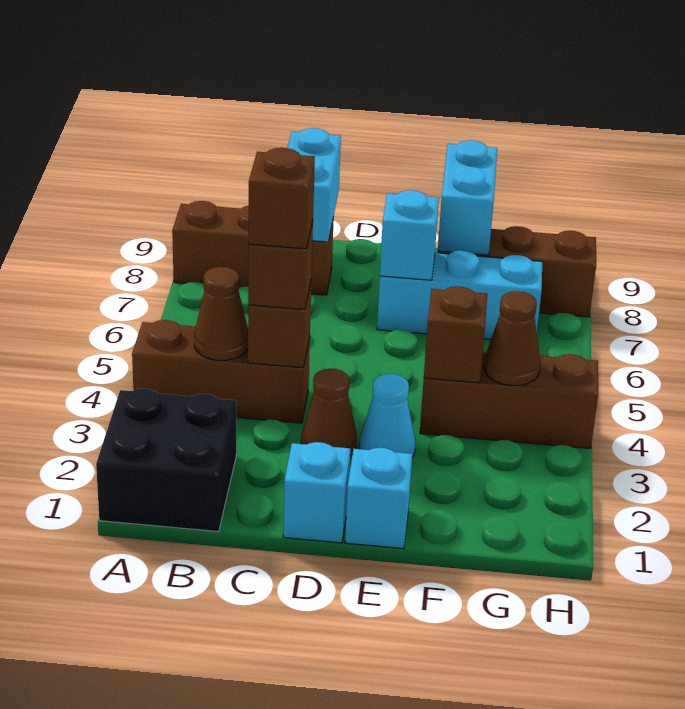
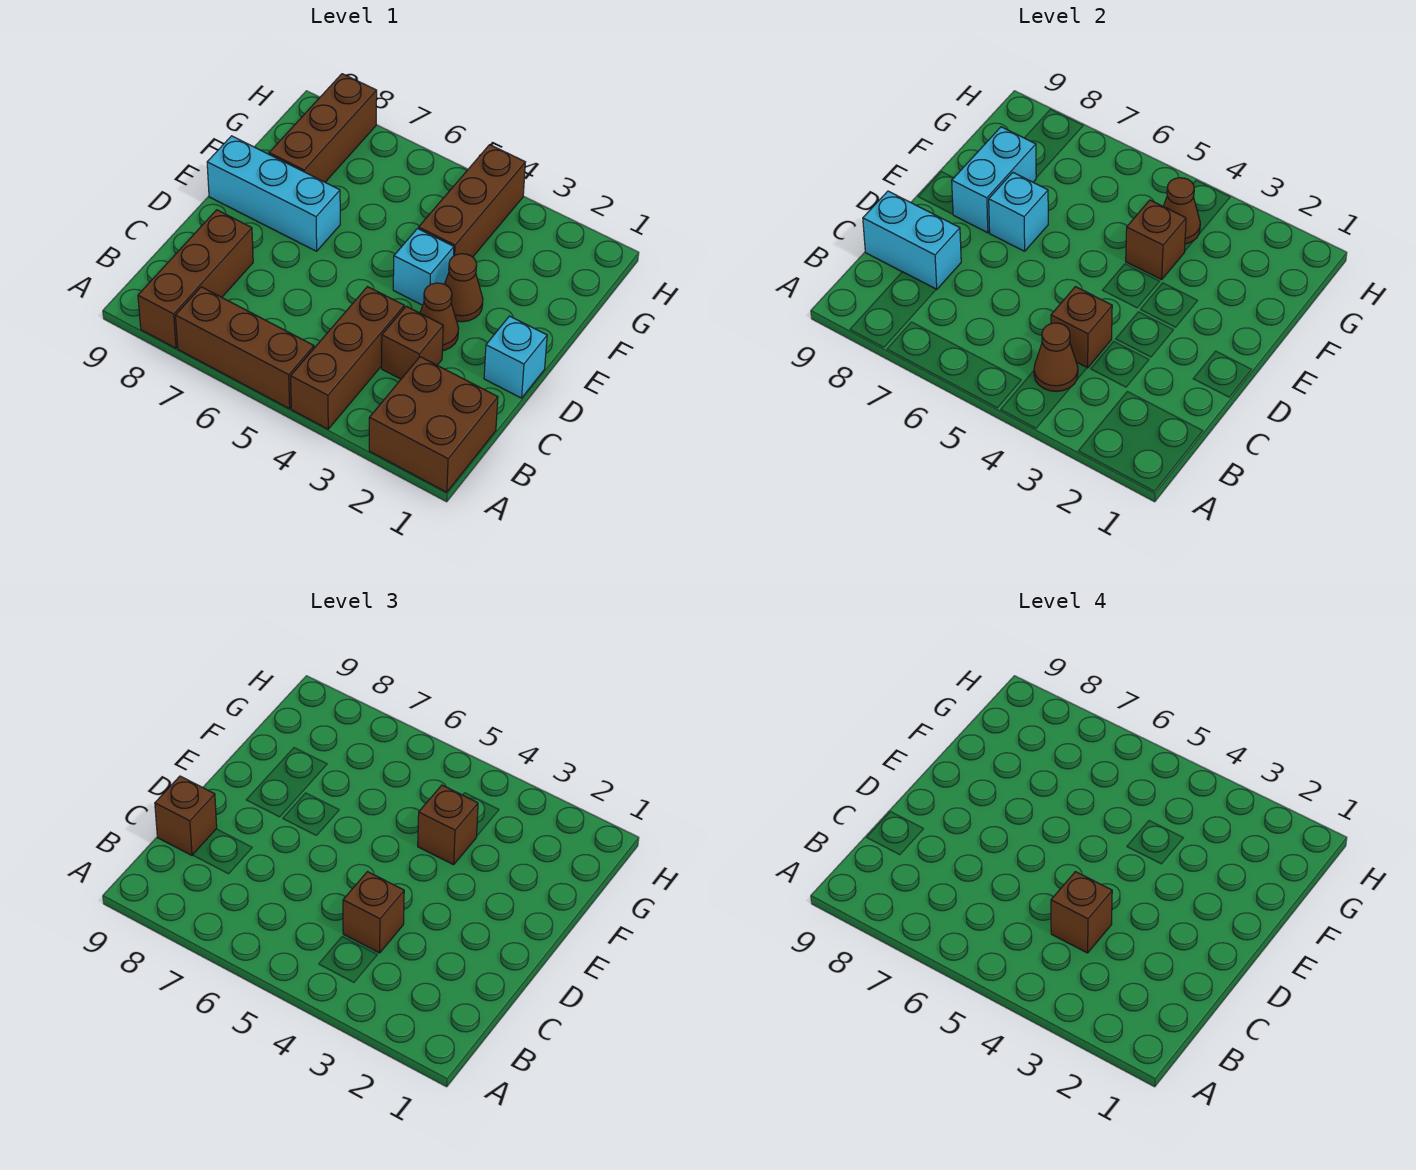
black 2x2 brick [96,389,236,532] -> brown 2x2 brick [369,357,498,492]
none -> brown 1x3 brick [175,287,314,409]
none -> brown 1x1 brick [382,306,443,379]
none -> brown 1x1 brick [155,776,217,855]
cyan 1x1 brick [345,448,412,549] -> cyan 1x1 brick moved to [393,229,454,305]
cyan 1x1 cone [359,374,415,458] -> brown 1x1 cone [445,254,483,322]
cyan 1x3 brick [377,250,542,339] -> cyan 1x3 brick turned to [207,136,340,251]
none -> brown 1x1 brick [418,785,478,865]
cyan 1x2 brick [438,140,497,255] -> cyan 1x2 brick turned to [952,127,1036,233]

